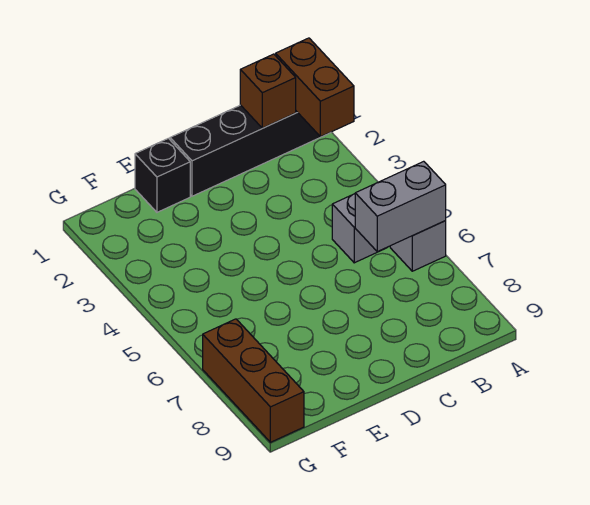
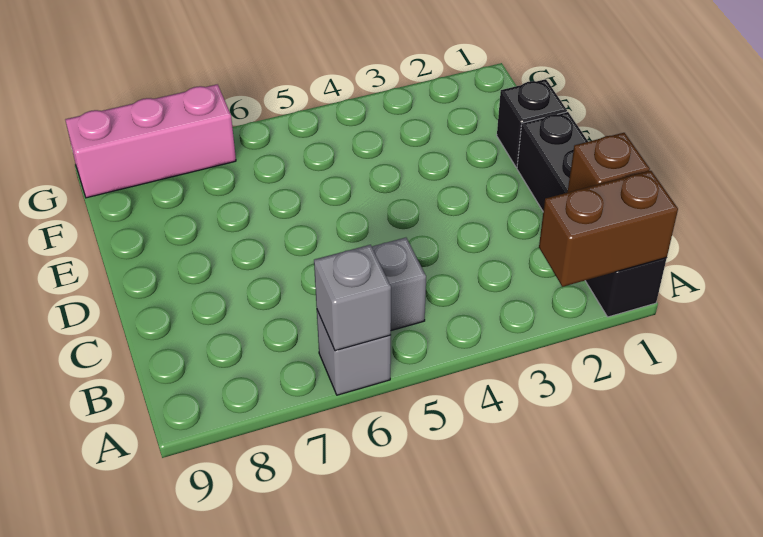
grey 1x2 brick [355,161,446,252] -> grey 1x1 brick [314,245,391,351]
brown 1x3 brick [203,319,304,442] -> pink 1x3 brick [65,84,236,198]

